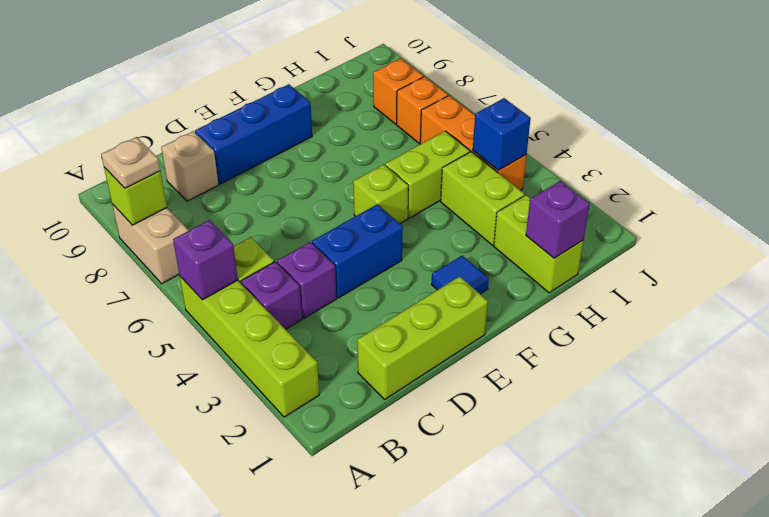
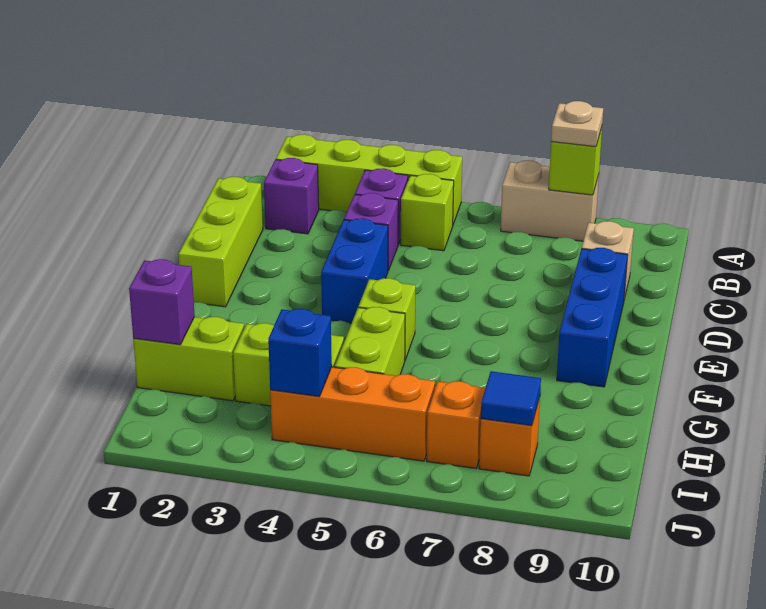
purple 1x1 brick [173,220,238,300] -> purple 1x1 brick moved to [264,158,319,234]
blue 1x1 tile [432,255,489,294] -> blue 1x1 tile moved to [481,371,541,426]

